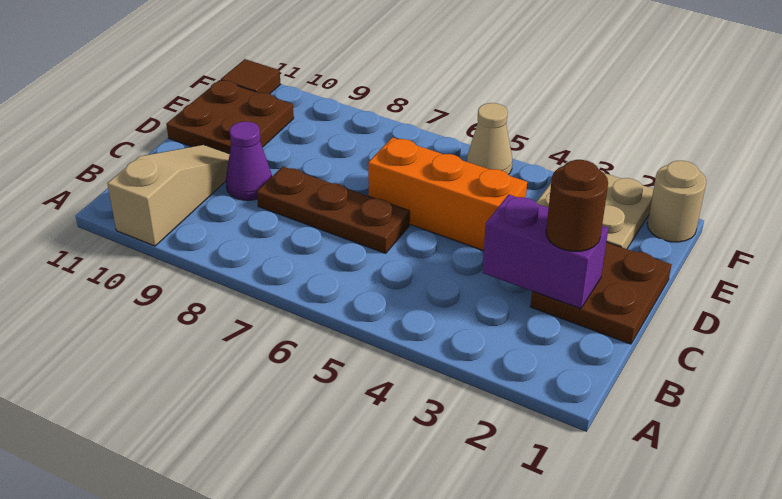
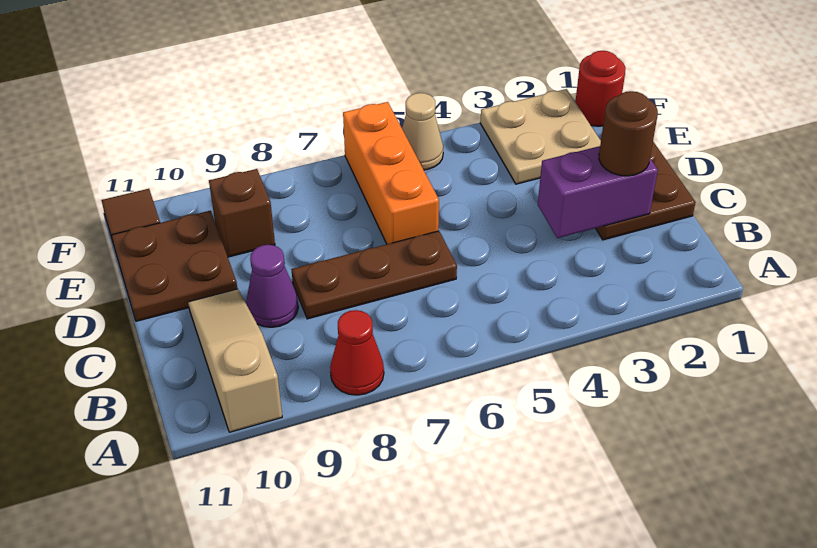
none -> red 1x1 cone [330,310,384,395]
orange 1x3 brick [368,137,527,251] -> orange 1x3 brick turned to [343,102,439,244]
none -> brown 1x1 brick [209,169,275,257]
tan 1x1 round brick [648,161,706,242] -> red 1x1 round brick [575,51,626,126]

